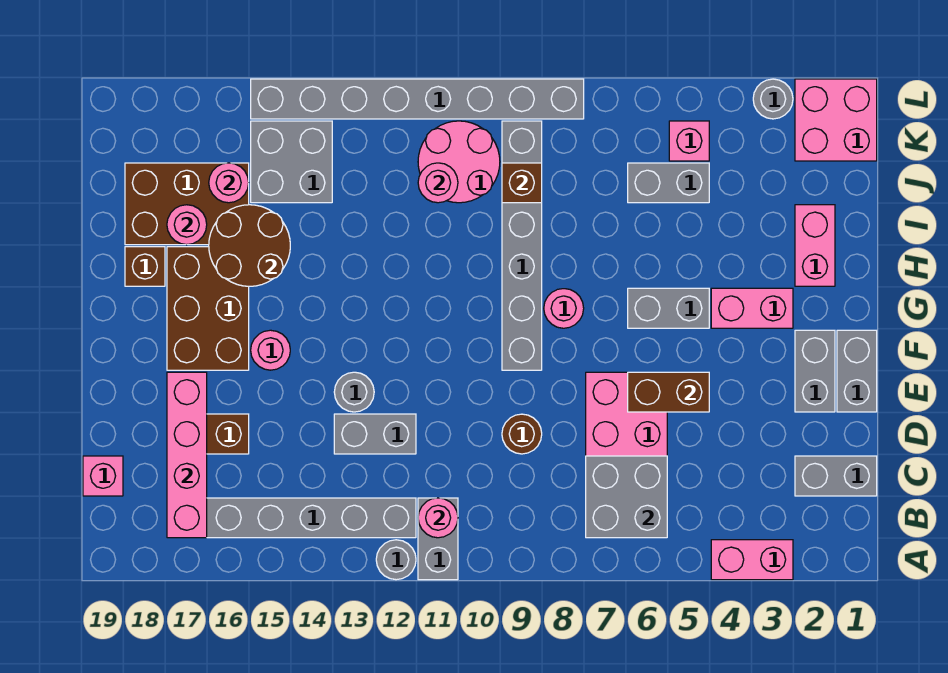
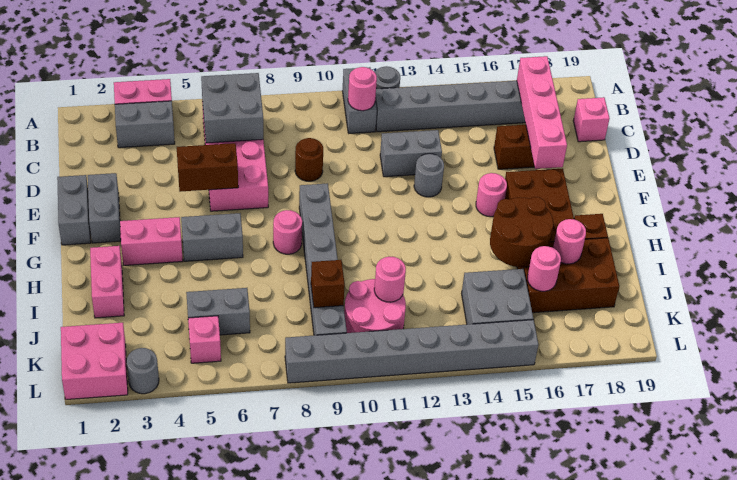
grey 1x2 brick [795,456,877,496] -> grey 1x2 brick moved to [115,101,175,148]

